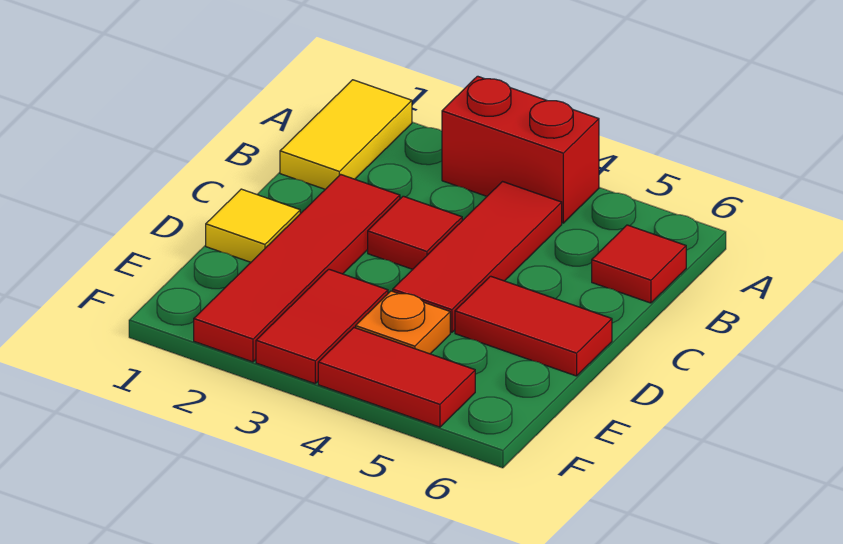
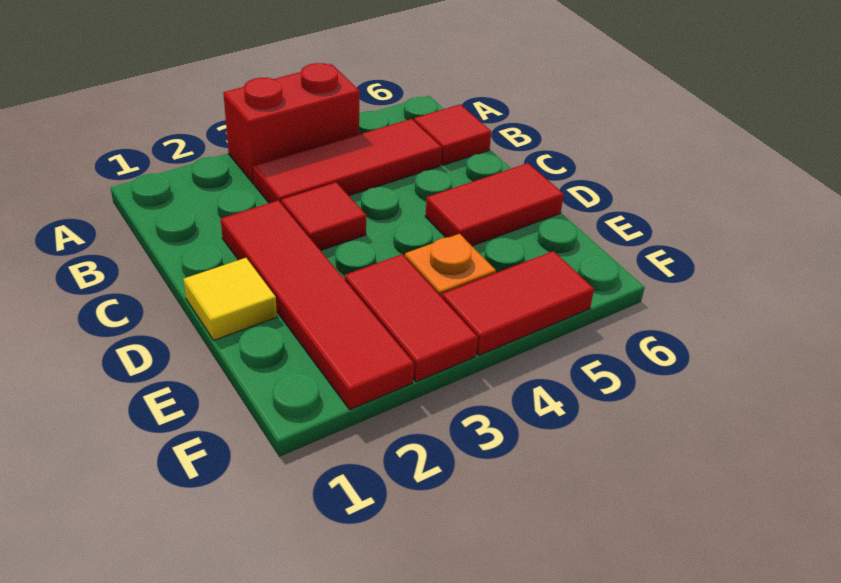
yellow 1x2 tile [280,80,412,189] -> none
red 1x3 tile [393,182,562,332] -> red 1x3 tile turned to [253,119,442,203]

